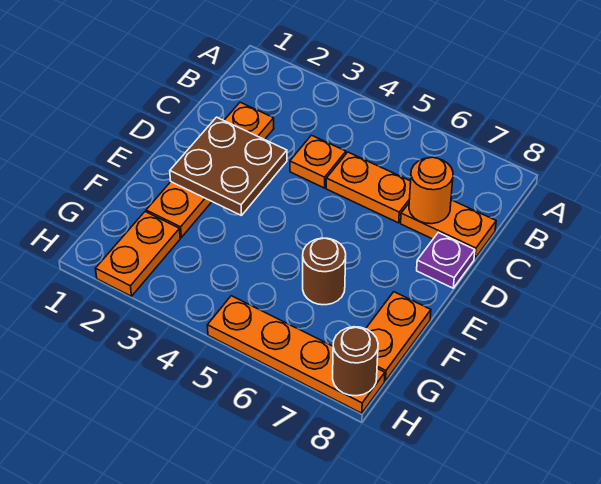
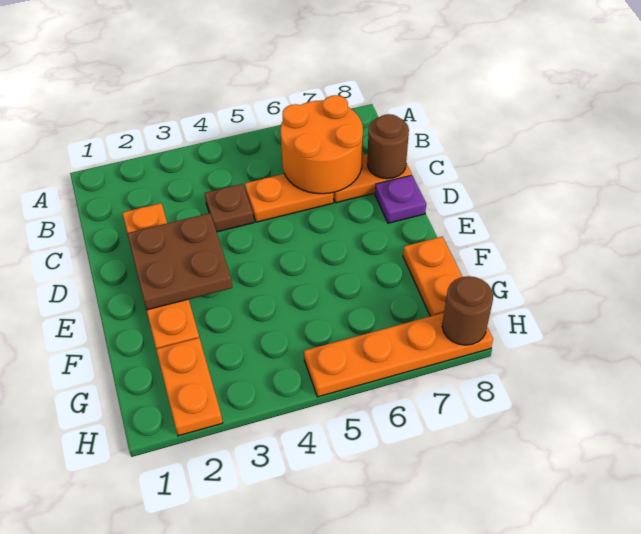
orange 1x1 plate [290,135,346,188] -> brown 1x1 plate [205,184,254,232]
orange 1x1 round brick [409,157,453,224] -> orange 2x2 round brick [280,95,363,194]
brown 1x1 round brick [303,238,346,305] -> brown 1x1 round brick moved to [367,114,409,179]

